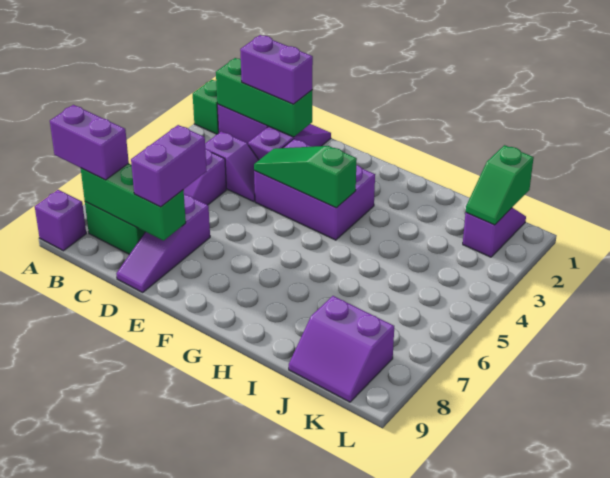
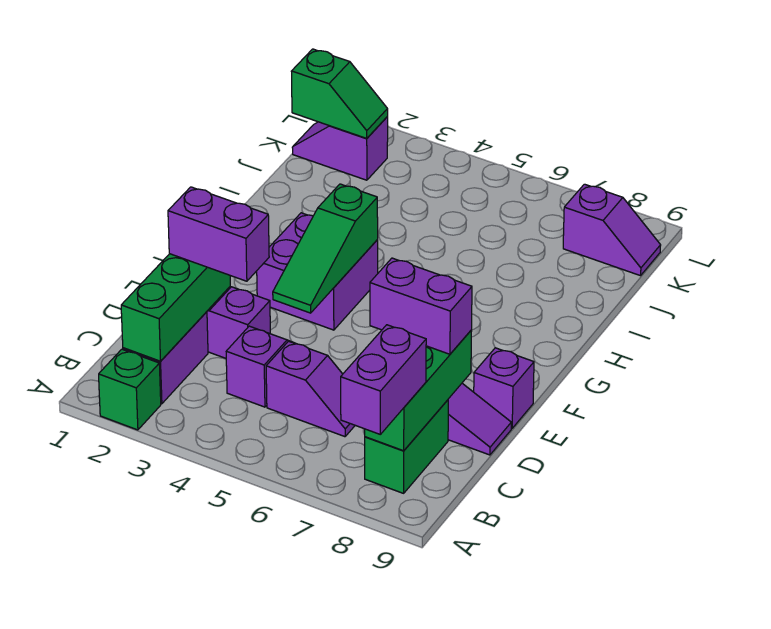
purple 1x1 brick [35,190,86,251] -> purple 1x1 brick moved to [474,348,534,428]
purple 1x2 brick [240,35,313,104] -> purple 1x2 brick turned to [168,187,269,281]
purple 2x3 brick [254,139,375,240] -> purple 2x2 brick [257,213,378,330]
purple 2x2 slope [289,296,394,402] -> purple 1x2 slope [563,184,661,276]

